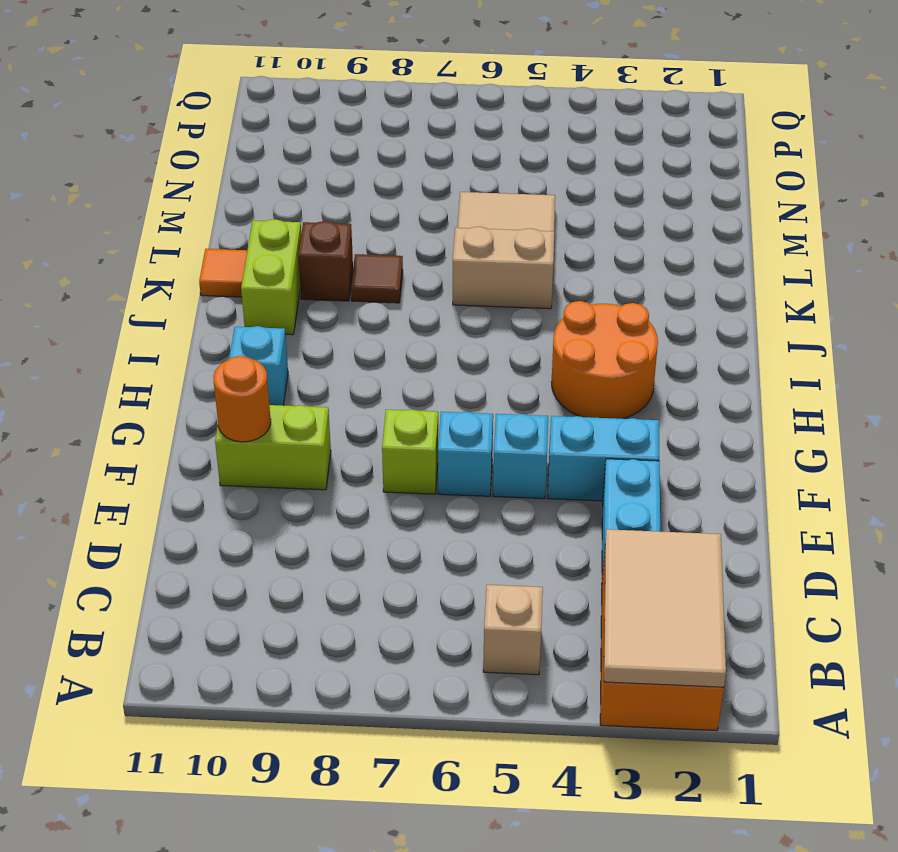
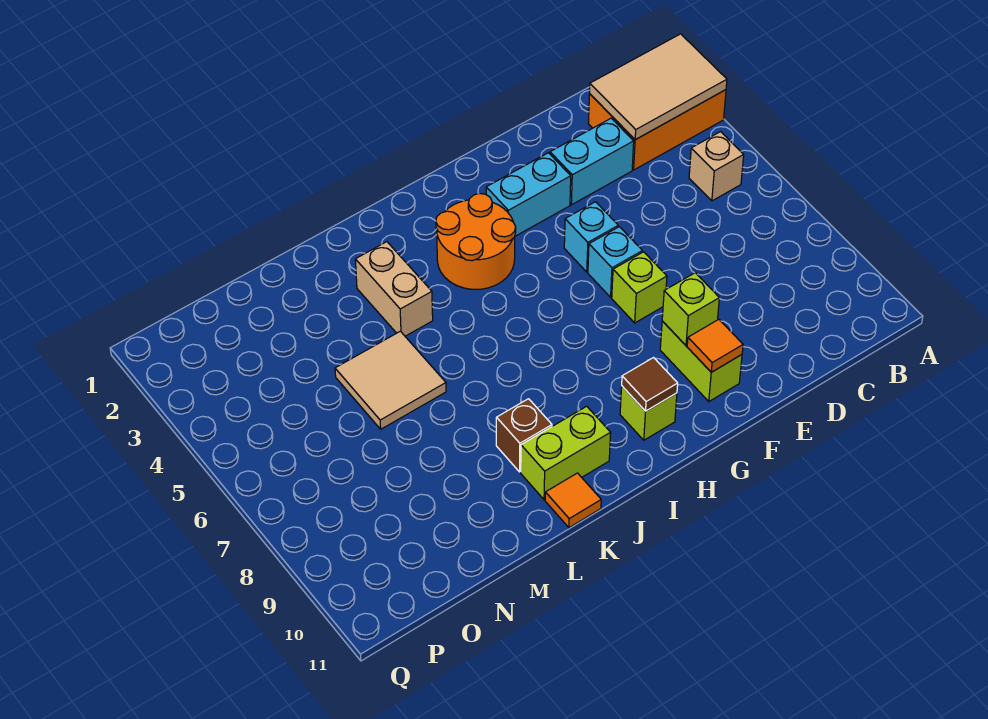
cyan 1x2 brick [548,416,659,501] -> cyan 1x2 brick turned to [486,153,571,236]
none -> lime 1x1 brick [662,273,719,345]
orange 1x1 round brick [213,356,271,442] -> orange 1x1 tile [687,319,743,372]
cyan 1x1 brick [229,326,288,406] -> lime 1x1 brick [620,386,677,440]
tan 1x2 brick [453,227,554,309] -> tan 1x2 brick moved to [355,242,433,336]
brown 1x1 tile [351,254,403,303] -> brown 1x1 tile moved to [622,358,678,411]

